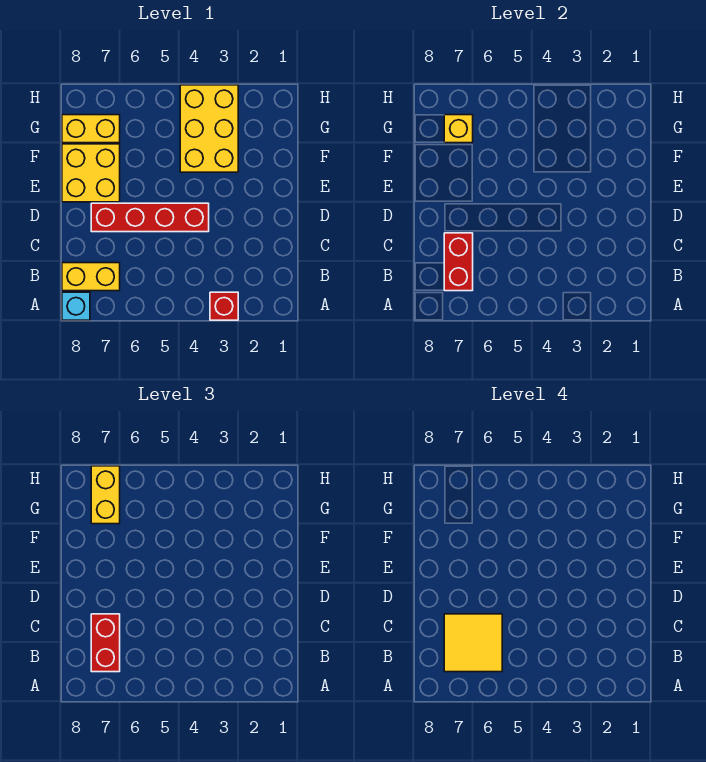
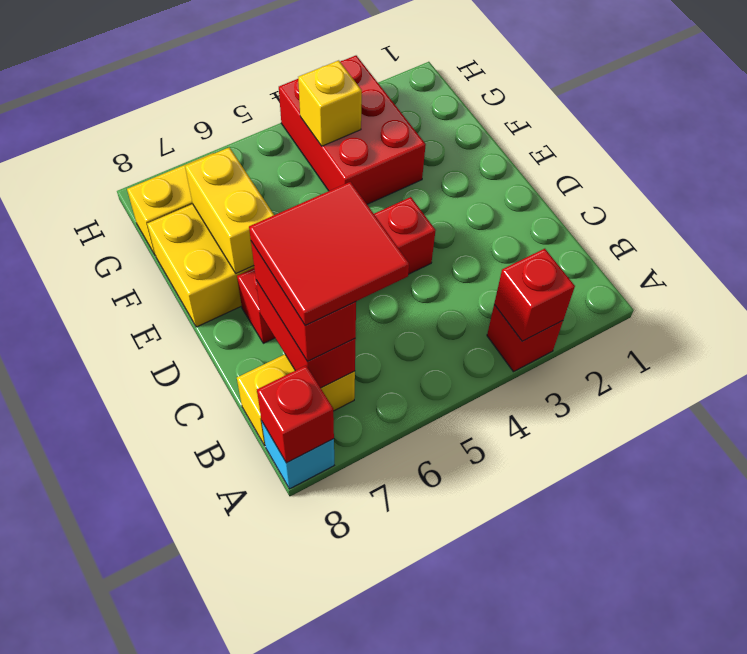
none -> red 1x1 brick [494,249,575,341]
none -> red 1x1 brick [257,366,334,463]
yellow 2x2 tile [444,614,502,672] -> red 2x2 tile [249,182,409,326]
yellow 2x3 brick [180,85,238,172] -> red 2x3 brick [279,56,426,204]
yellow 1x1 brick [444,115,473,143] -> yellow 1x1 brick moved to [298,60,362,146]
yellow 1x2 brick [91,466,120,524] -> yellow 1x2 brick moved to [185,147,274,274]

